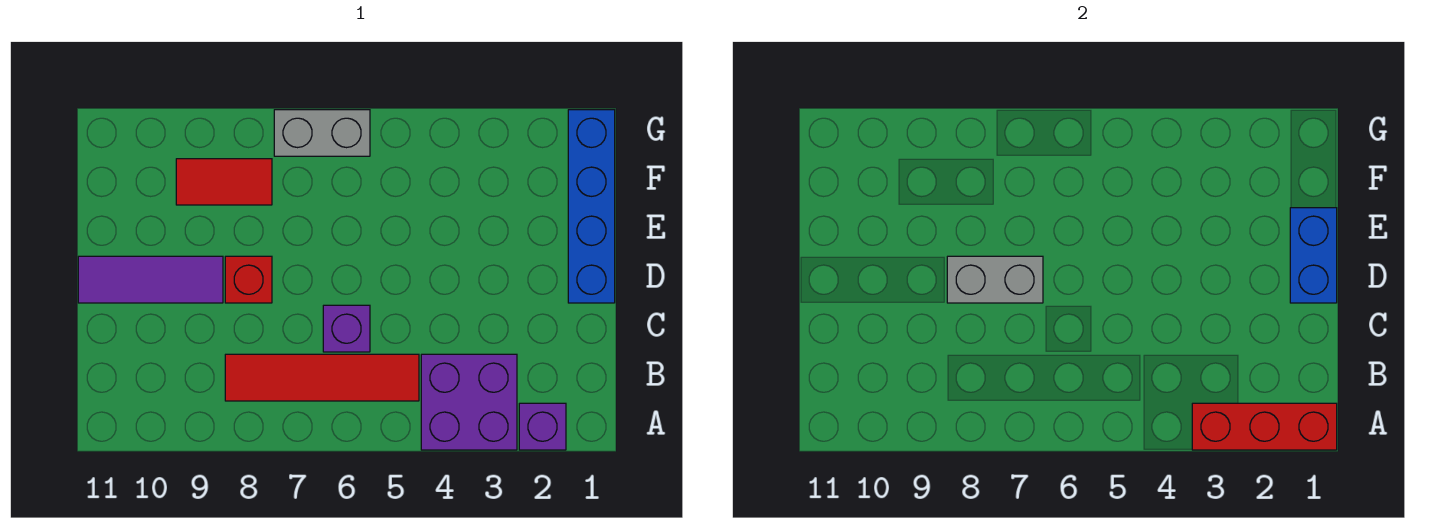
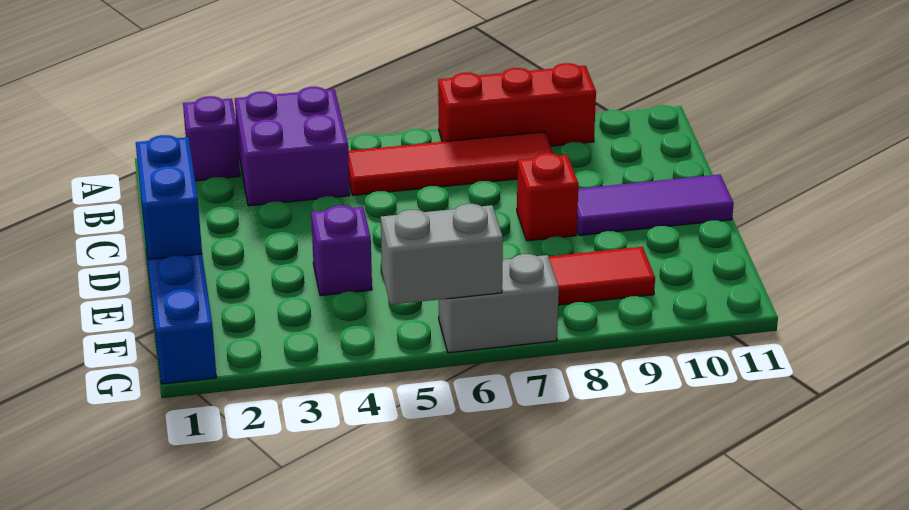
red 1x3 brick [1192,403,1337,450] -> red 1x3 brick moved to [438,63,596,146]
purple 1x1 brick [323,305,370,352] -> purple 1x1 brick moved to [311,205,372,296]
grey 1x2 brick [947,256,1043,303] -> grey 1x2 brick moved to [381,204,503,305]

